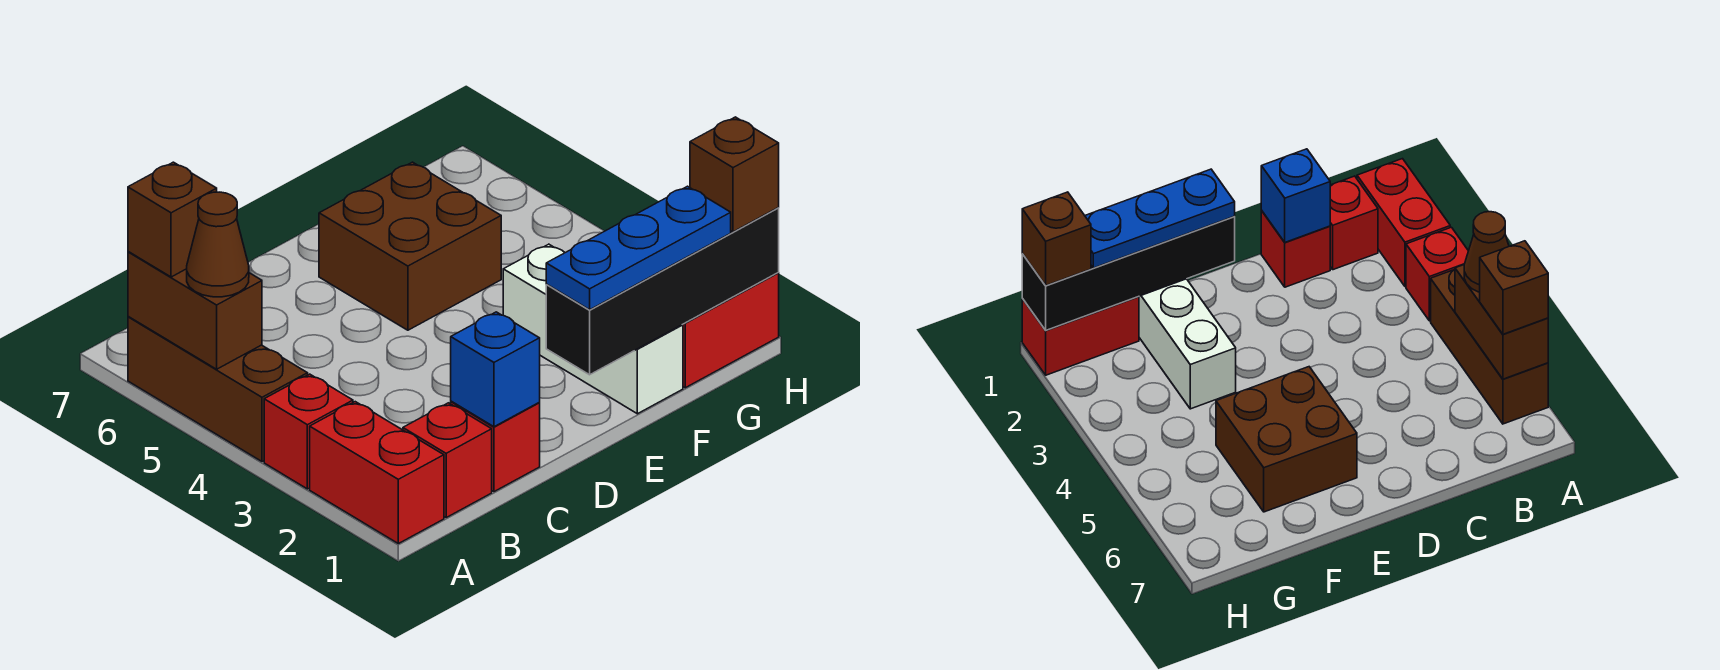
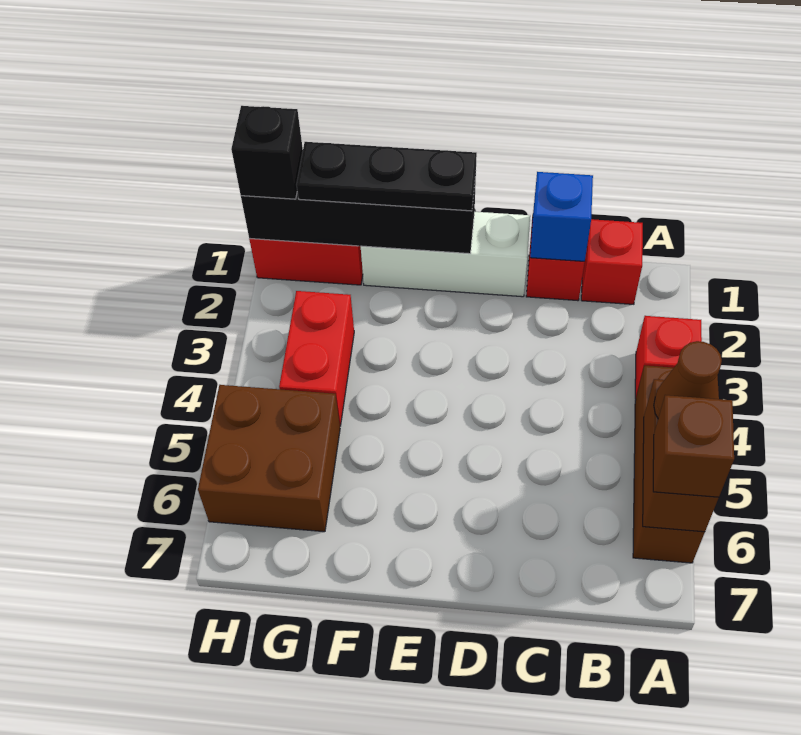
red 1x2 brick [310,402,444,544] -> red 1x2 brick moved to [279,291,354,426]
blue 1x3 plate [546,186,731,310] -> black 1x3 plate [297,142,477,211]
brown 2x2 brick [319,162,501,330] -> brown 2x2 brick moved to [198,385,340,532]
white 1x3 brick [503,244,683,414] -> white 1x3 brick turned to [361,212,530,297]
brown 1x1 brick [690,117,779,232] -> black 1x1 brick [231,106,303,199]

